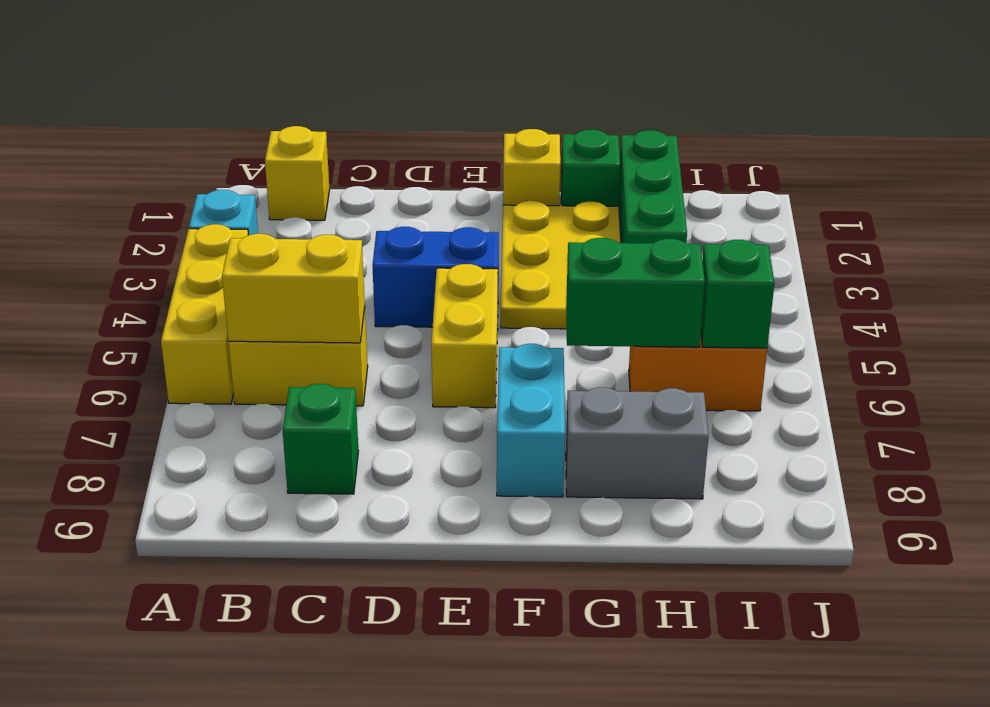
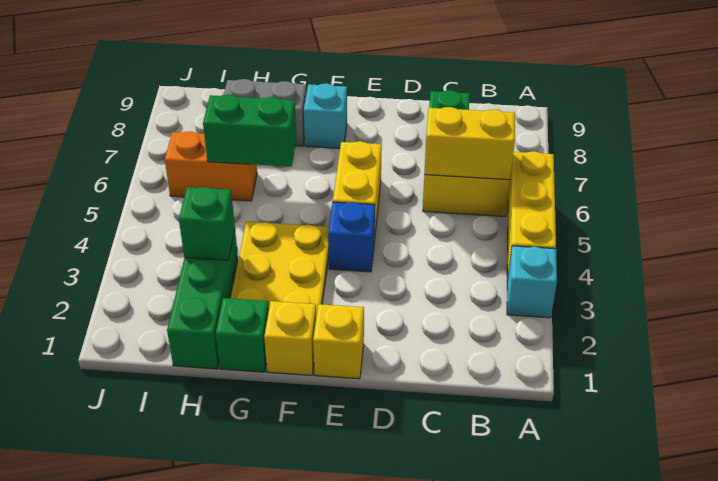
yellow 1x1 brick [265,126,330,220] -> yellow 1x1 brick moved to [313,304,364,379]
blue 1x2 brick [372,227,499,327] -> blue 1x1 brick [328,202,375,272]
cyan 1x2 brick [497,344,565,497] -> cyan 1x1 brick [304,83,347,148]
green 1x1 brick [701,240,774,348] -> green 1x1 brick moved to [179,187,235,260]

